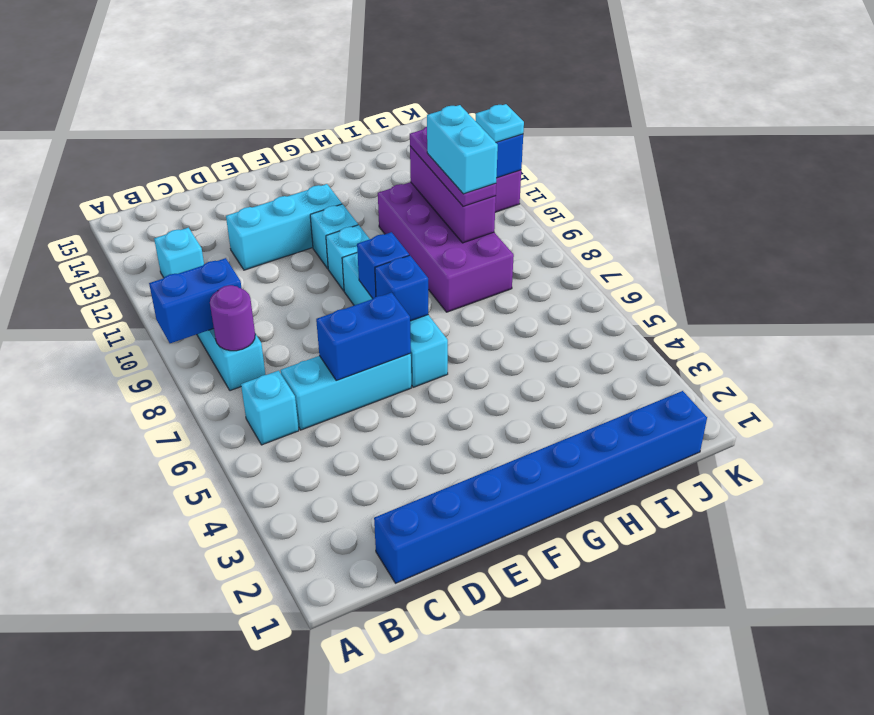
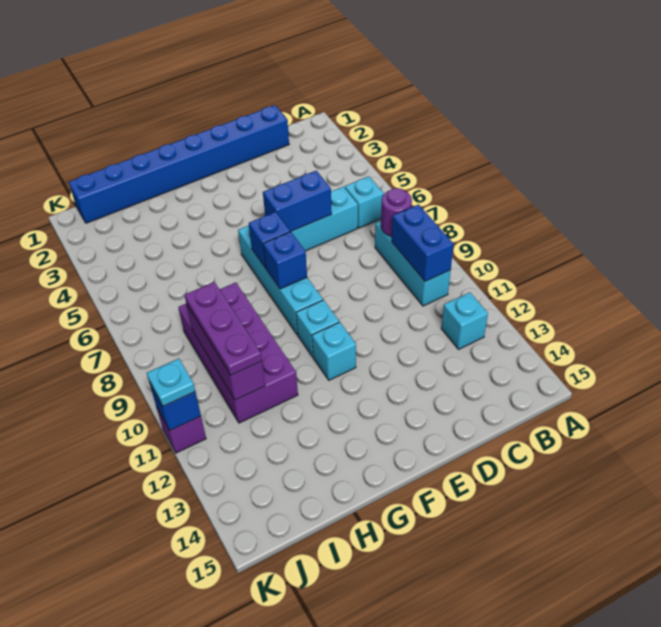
blue 1x2 brick [149,258,241,343] -> blue 1x2 brick turned to [392,205,454,281]
cyan 1x3 brick [226,184,342,270] -> none
cyan 1x2 brick [427,105,498,194] -> none

